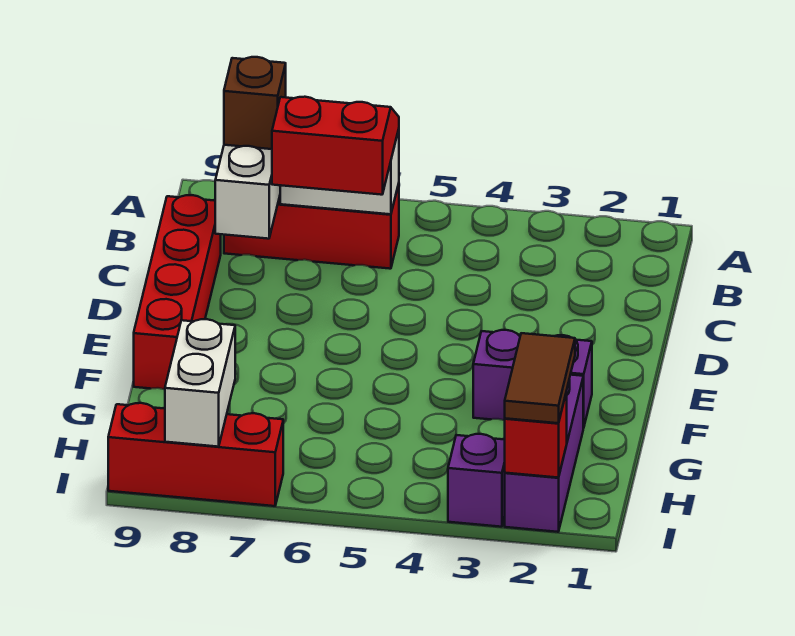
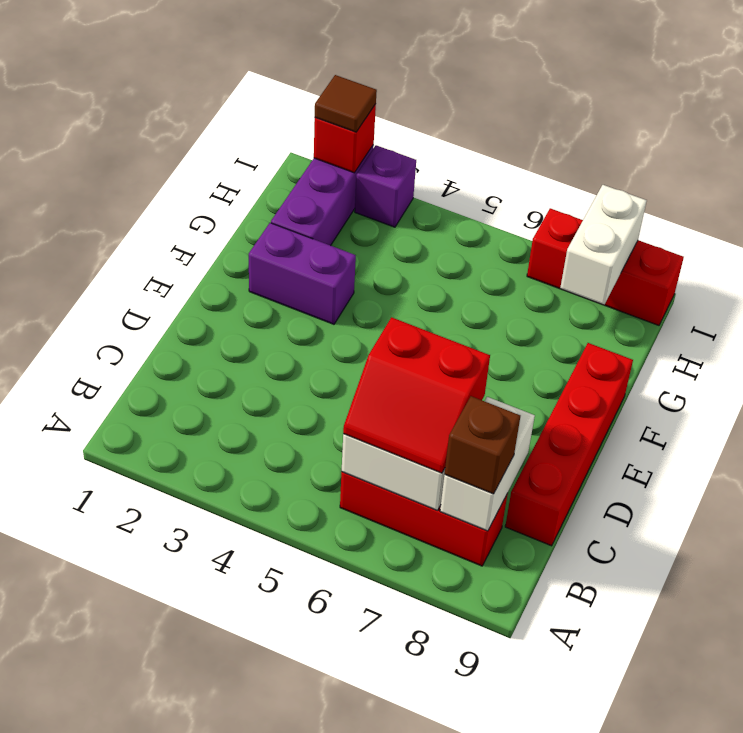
brown 1x2 tile [505,333,575,423] -> brown 1x1 tile [315,75,377,132]

